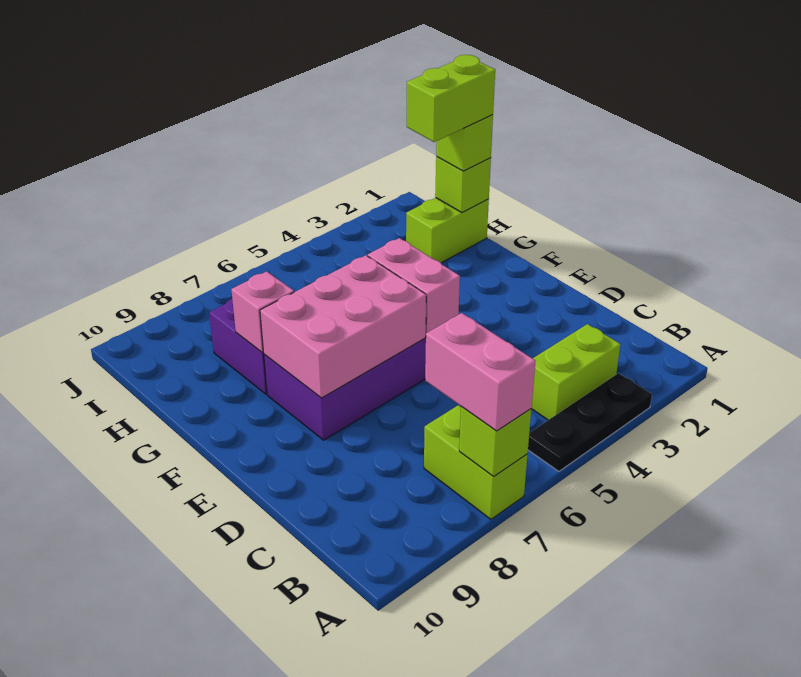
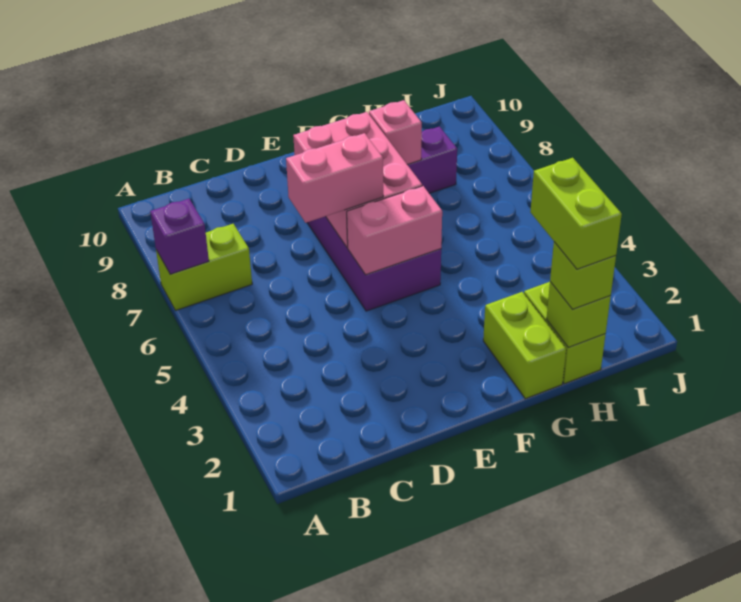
black 1x3 plate [528,373,652,471] -> none
lime 1x1 brick [459,406,531,476] -> purple 1x1 brick [150,199,209,274]
pink 1x2 brick [425,313,535,431] -> pink 1x2 brick moved to [286,133,383,223]
lime 1x2 brick [531,324,621,420] -> lime 1x2 brick moved to [483,292,566,399]

